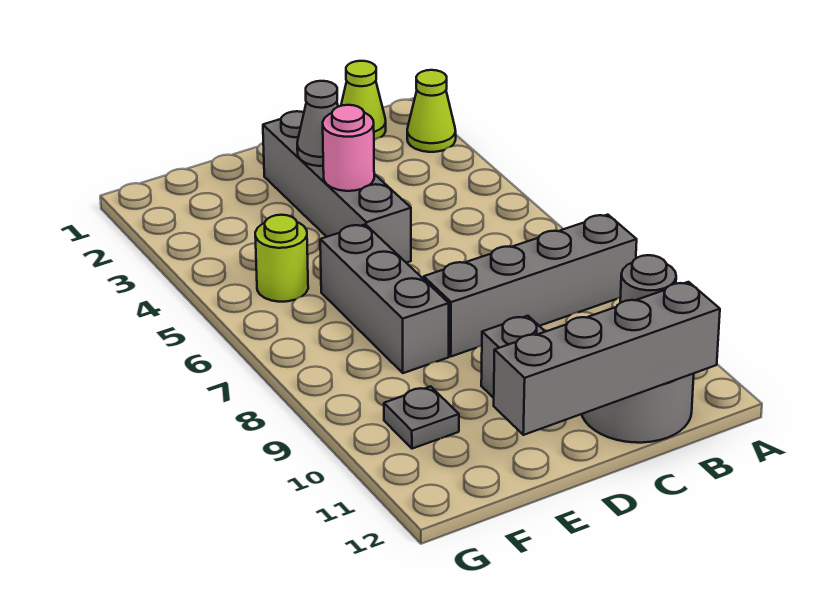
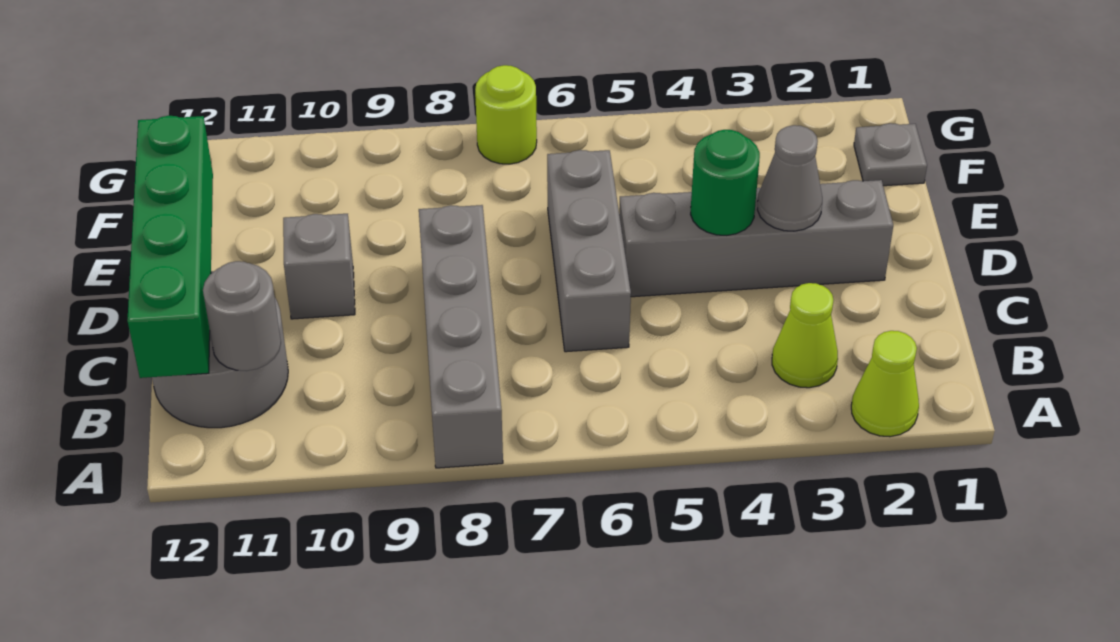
lime 1x1 cone [341,61,386,140] -> lime 1x1 cone moved to [772,283,838,388]
grey 1x4 brick [494,282,720,435] -> green 1x4 brick [127,116,213,378]
pink 1x1 round brick [323,105,374,191] -> green 1x1 round brick [691,130,760,235]
grey 1x3 brick [320,224,449,373] -> grey 1x3 brick turned to [547,150,631,352]
lime 1x1 round brick [255,215,308,302] -> lime 1x1 round brick moved to [475,65,537,164]
grey 1x1 plate [384,386,459,449] -> grey 1x1 plate moved to [854,123,927,186]

